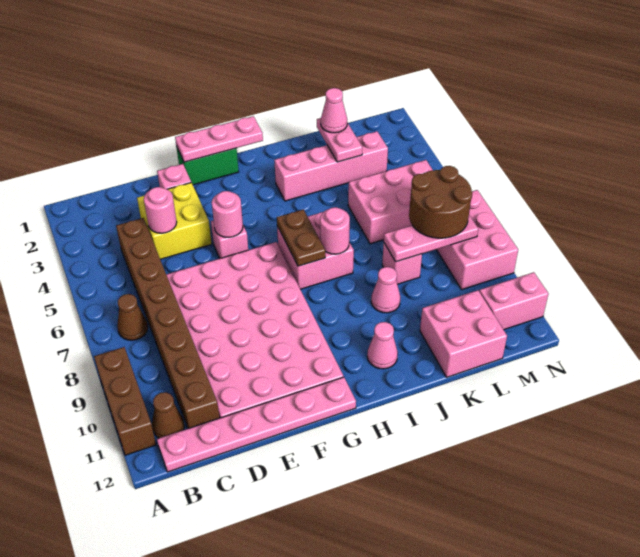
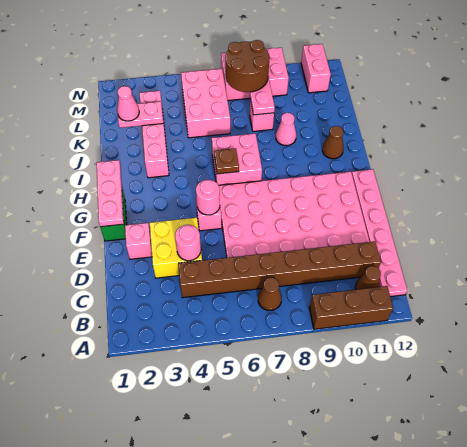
brown 1x2 plate [277,209,325,266] -> brown 1x1 plate [214,148,239,174]
pink 1x1 round brick [320,207,350,254] -> none
pink 1x1 cone [367,322,398,369] -> brown 1x1 cone [322,126,344,159]
pink 2x2 brick [420,290,507,377] -> none

